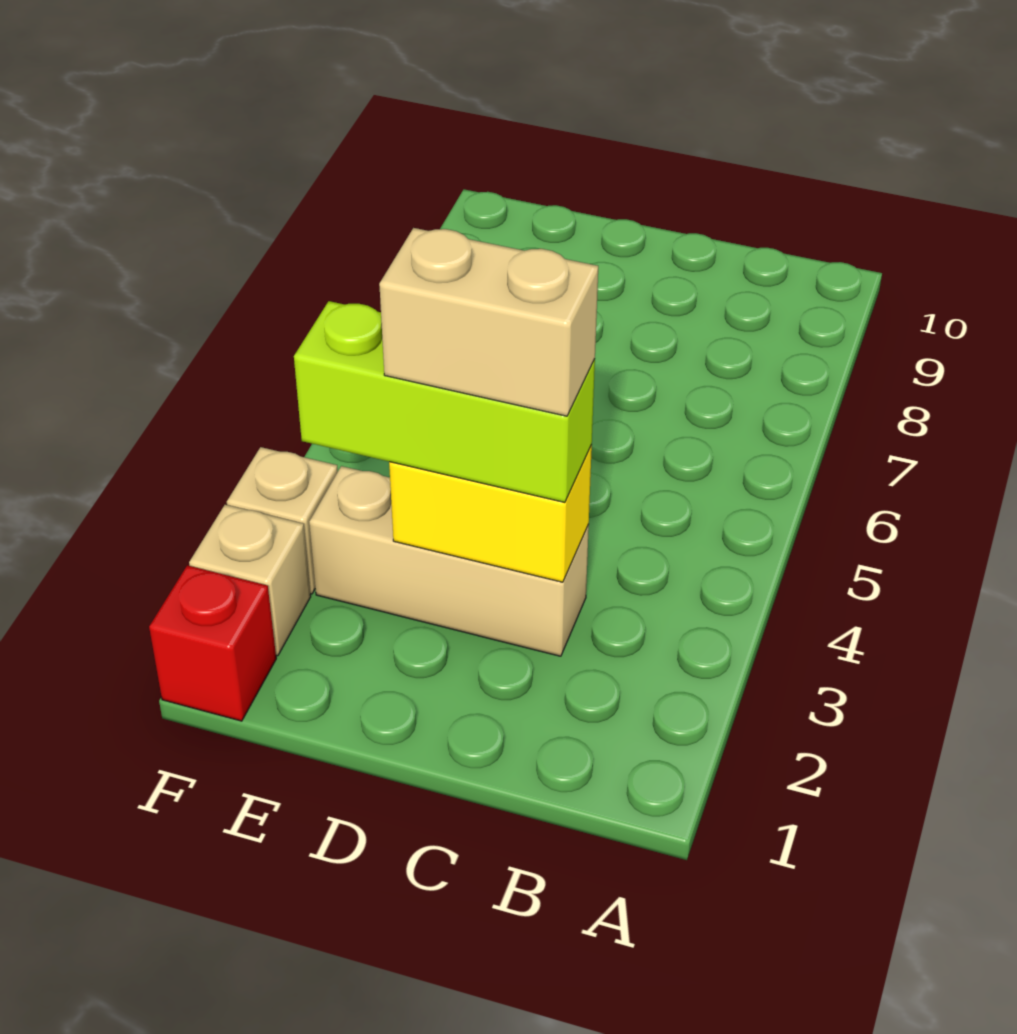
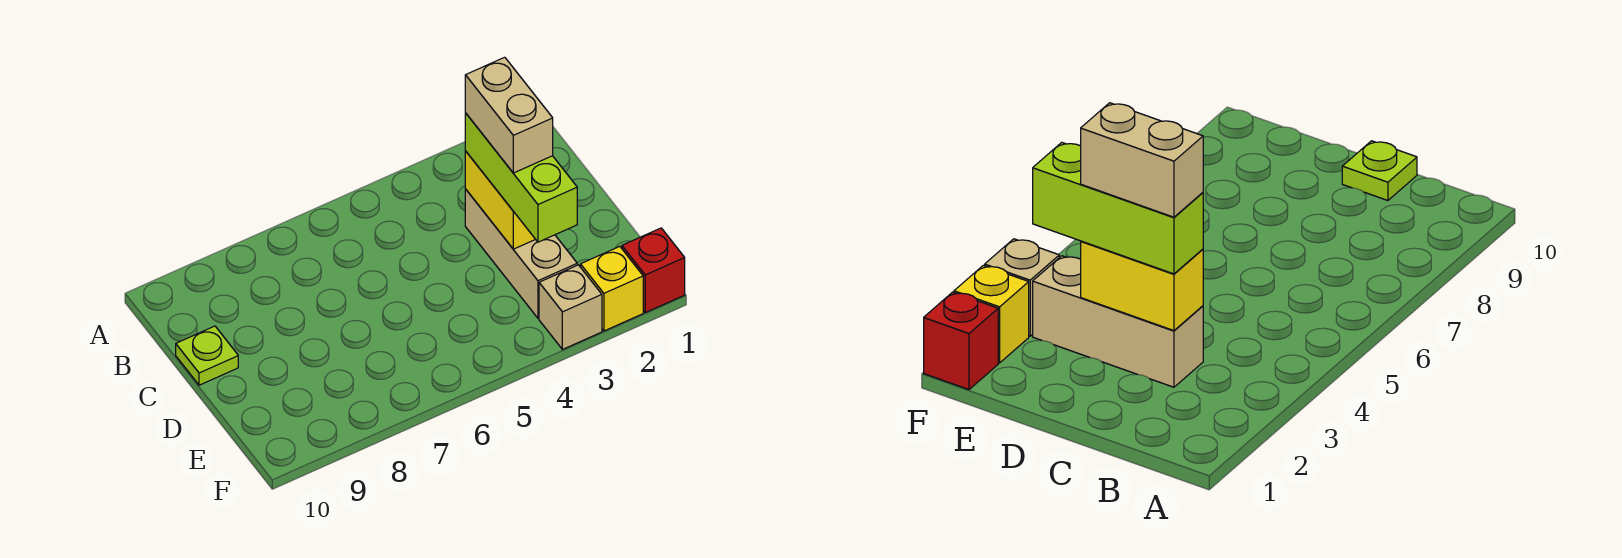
none -> lime 1x1 plate [176,326,238,385]
tan 1x1 brick [189,505,311,656] -> yellow 1x1 brick [581,247,643,331]

